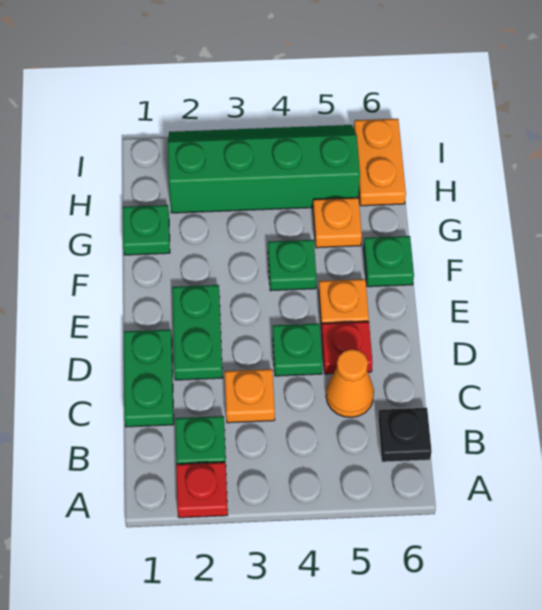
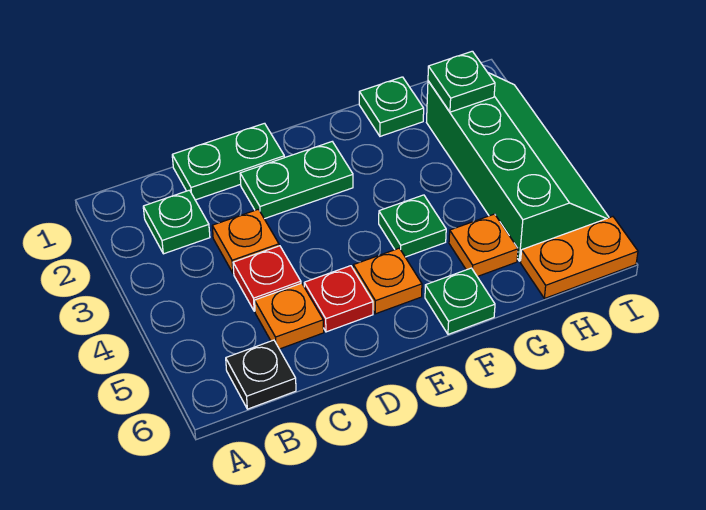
red 1x1 plate [176,462,228,518] -> red 1x1 plate moved to [233,246,301,311]
orange 1x1 cone [326,349,374,417] -> orange 1x1 plate [255,283,324,349]
green 1x1 plate [273,324,322,376] -> green 1x1 plate moved to [428,51,495,112]

